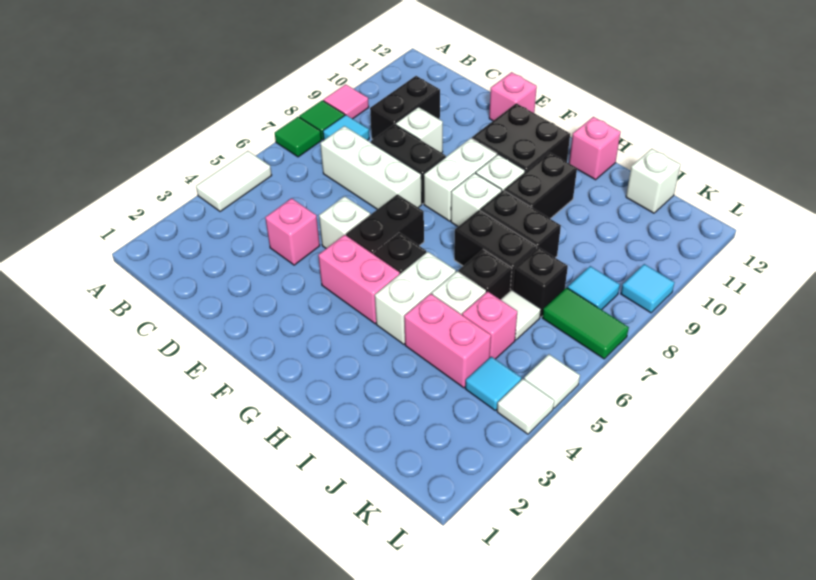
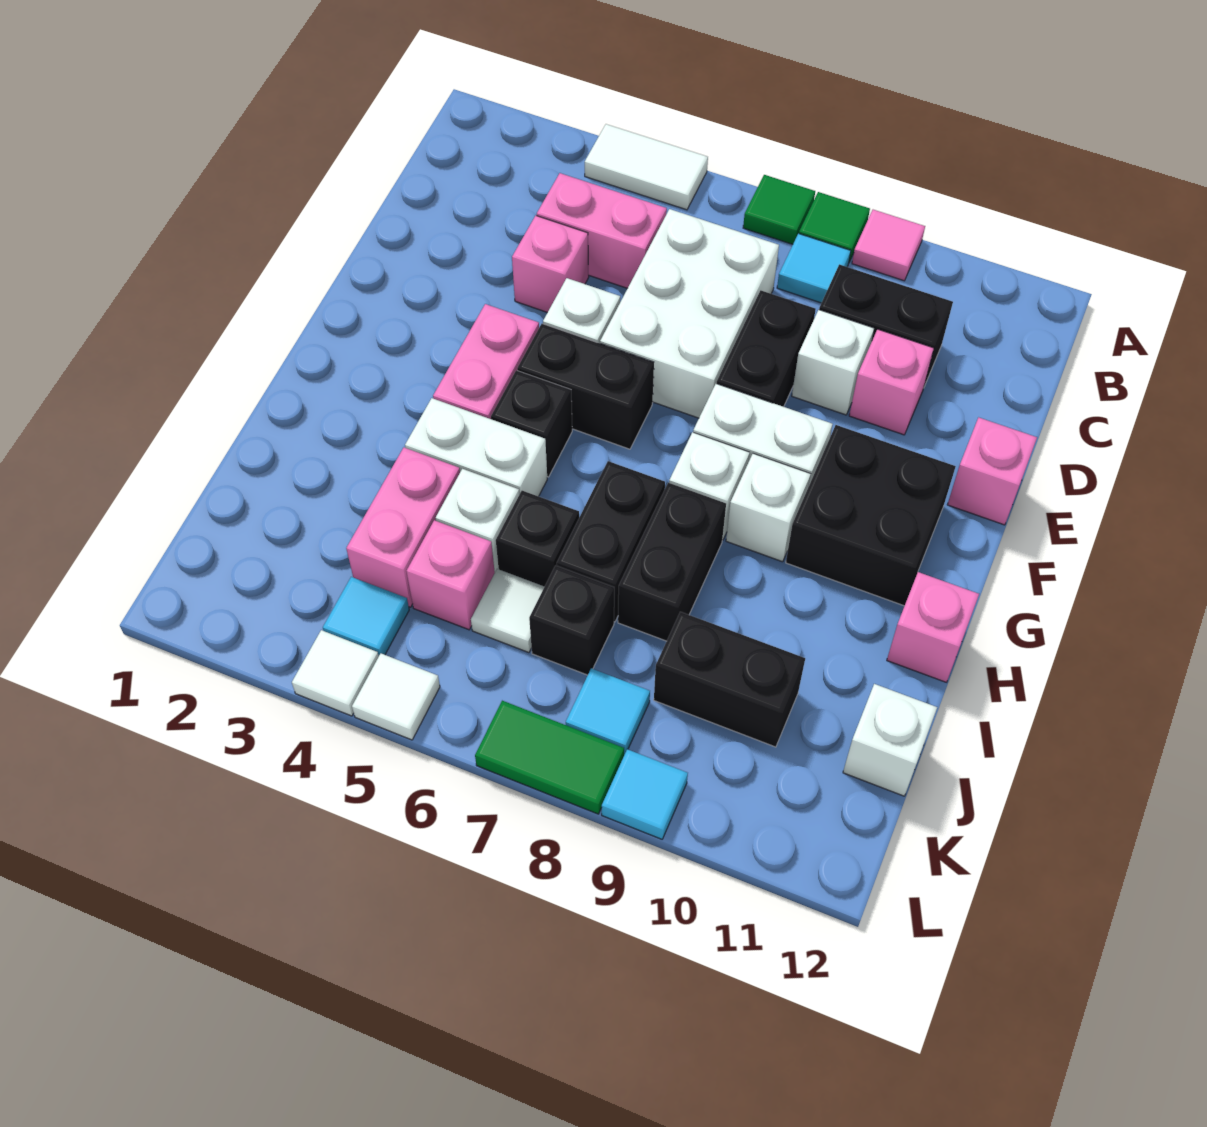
none -> pink 1x2 brick [537,173,667,288]
white 1x3 brick [320,126,422,209] -> white 2x3 brick [600,209,779,418]
none -> pink 1x1 brick [849,329,934,435]
black 1x2 brick [504,153,577,219] -> black 1x2 brick moved to [654,612,805,747]
green 1x2 tile [542,288,629,359] -> green 1x2 tile turned to [475,701,624,814]

